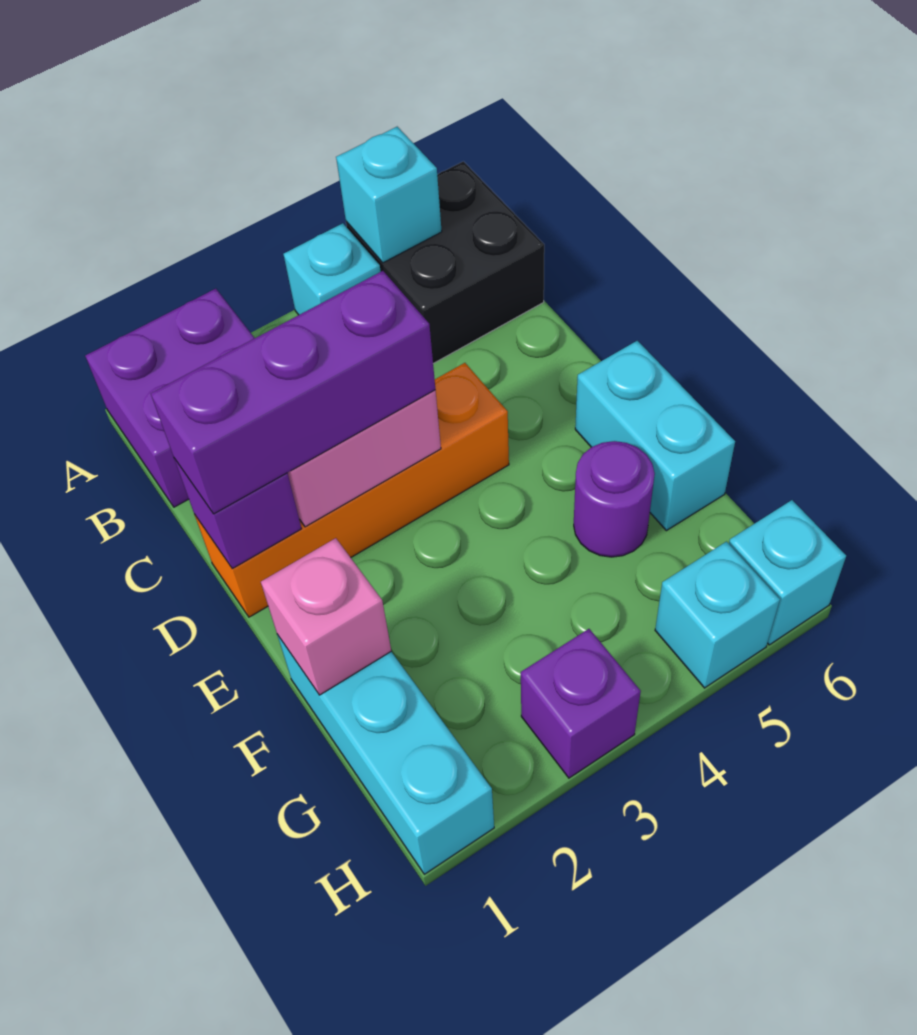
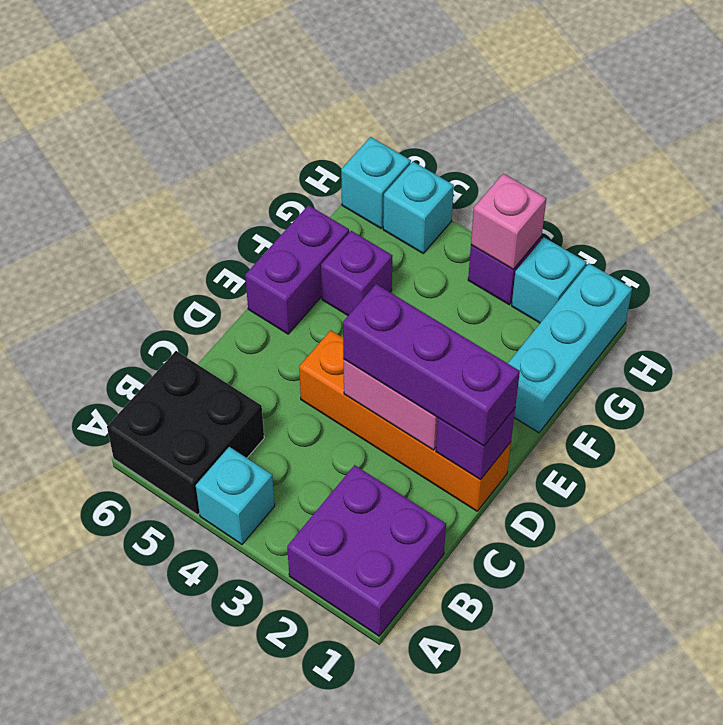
cyan 1x1 brick [336,127,442,263] -> cyan 1x1 brick moved to [512,237,587,323]
cyan 1x2 brick [575,341,735,531] -> purple 1x2 brick [245,205,349,334]
pink 1x1 brick [261,538,391,695] -> pink 1x1 brick moved to [471,173,546,269]
purple 1x1 round brick [574,441,655,557] -> purple 1x1 brick [321,231,392,316]

